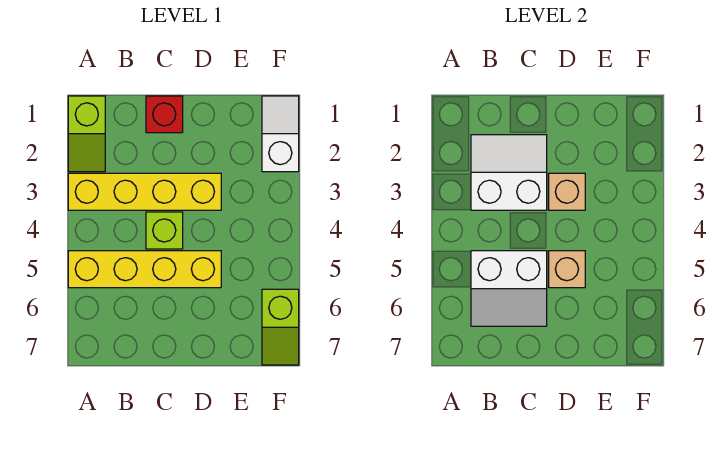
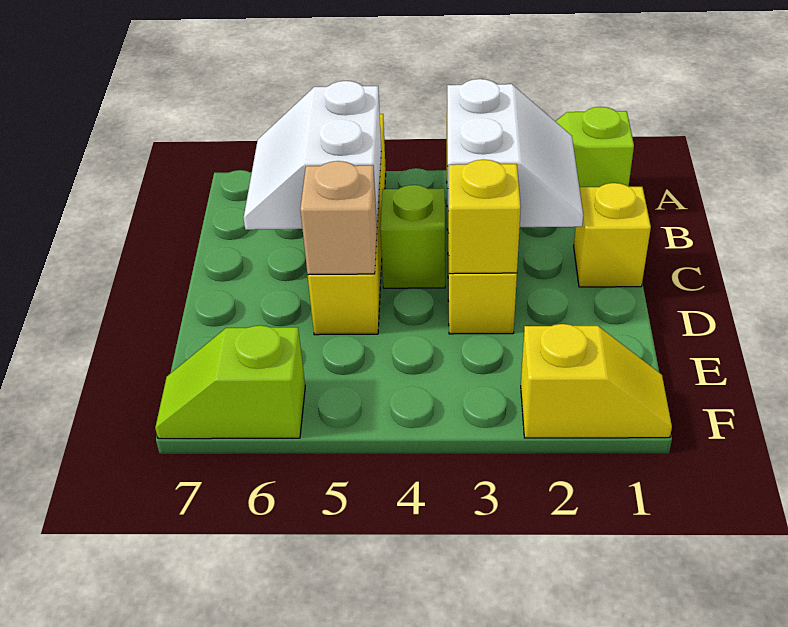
red 1x1 brick [146,96,183,133] -> yellow 1x1 brick [574,183,651,287]
tan 1x1 brick [549,173,585,210] -> yellow 1x1 brick [448,160,521,274]
white 1x2 slope [262,96,299,172] -> yellow 1x2 slope [521,324,672,438]

